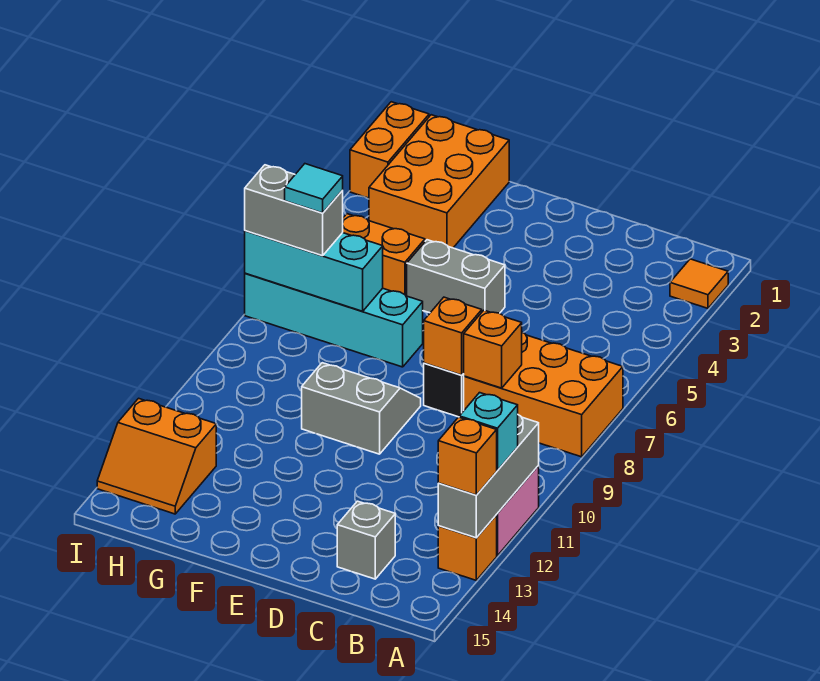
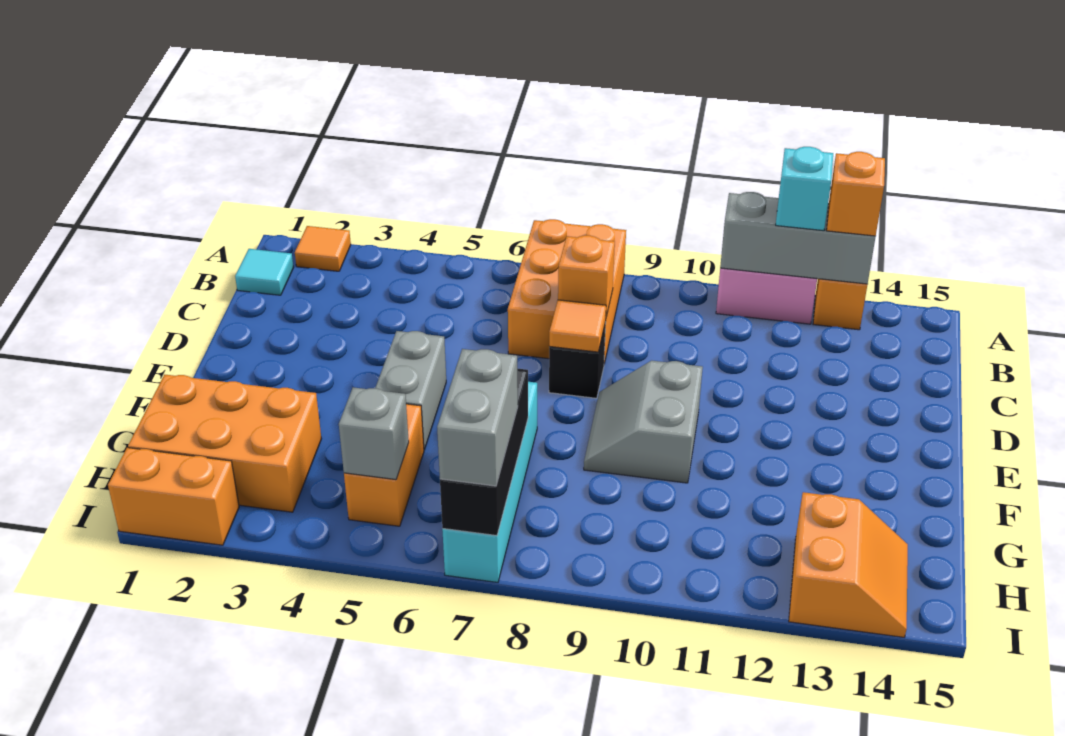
grey 1x1 brick [337,501,395,579] -> grey 1x1 brick moved to [339,387,409,480]
orange 1x1 brick [424,297,482,375] -> orange 1x1 tile [549,300,606,352]
cyan 1x3 brick [245,231,383,311] -> black 1x3 brick [440,368,528,536]
cyan 1x1 tile [285,164,343,213] -> cyan 1x1 tile moved to [235,249,294,295]

